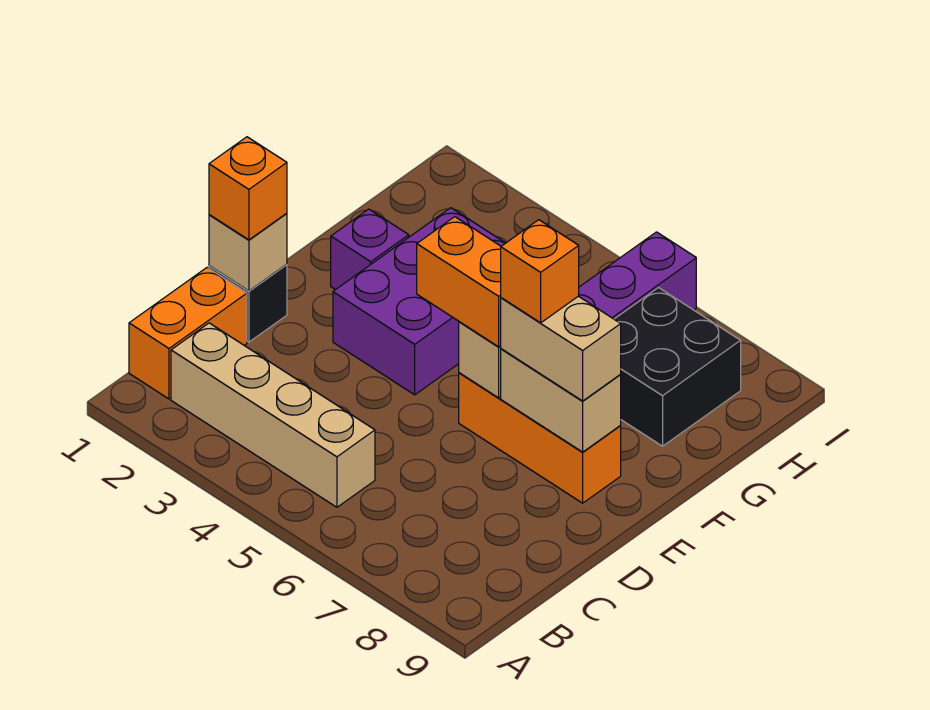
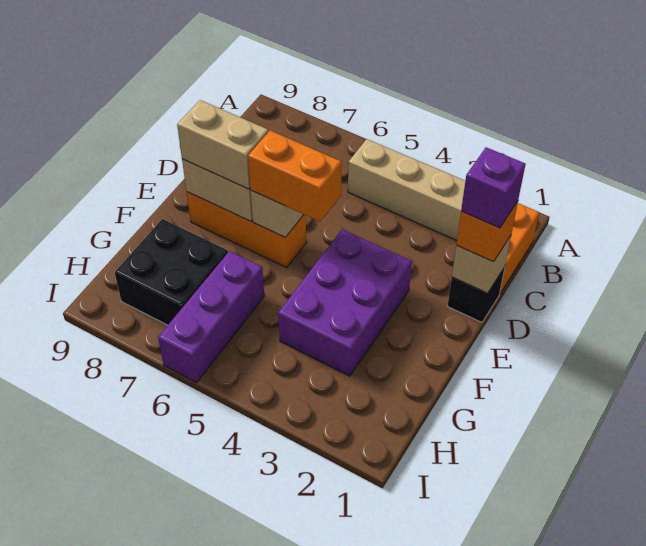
orange 1x1 brick [501,220,579,323] -> none
purple 1x1 brick [331,209,409,290] -> purple 1x1 brick moved to [461,147,525,228]

